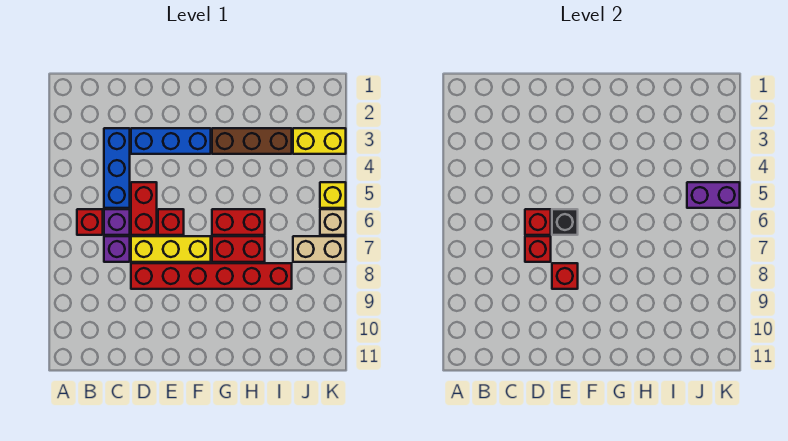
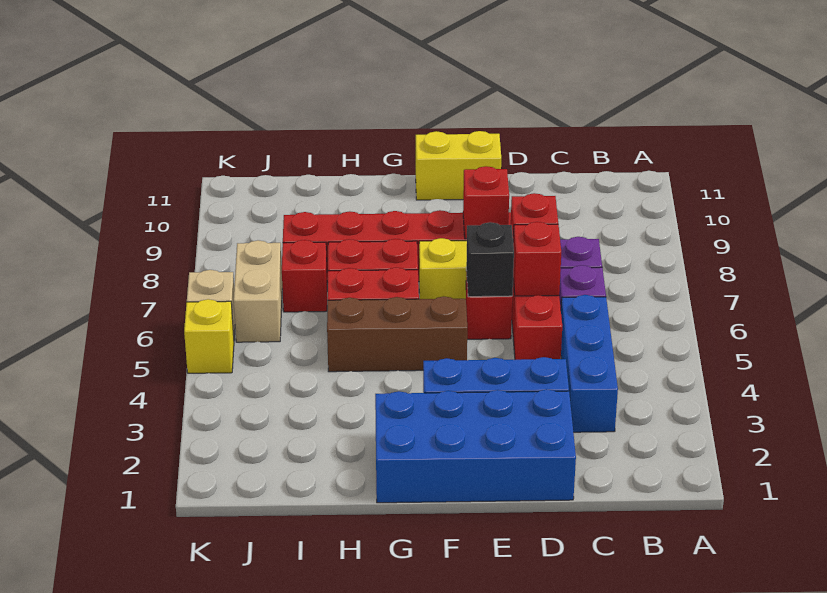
red 1x1 brick [77,209,103,235] -> red 1x1 brick moved to [282,240,327,312]
none -> blue 2x4 brick [375,389,576,503]
brown 1x3 brick [212,128,292,154] -> brown 1x3 brick moved to [327,296,467,372]
yellow 1x2 brick [293,128,346,154] -> yellow 1x2 brick moved to [416,131,501,200]
purple 1x2 brick [687,182,740,208] -> none
tan 1x2 brick [293,236,346,262] -> tan 1x2 brick turned to [234,240,282,342]

